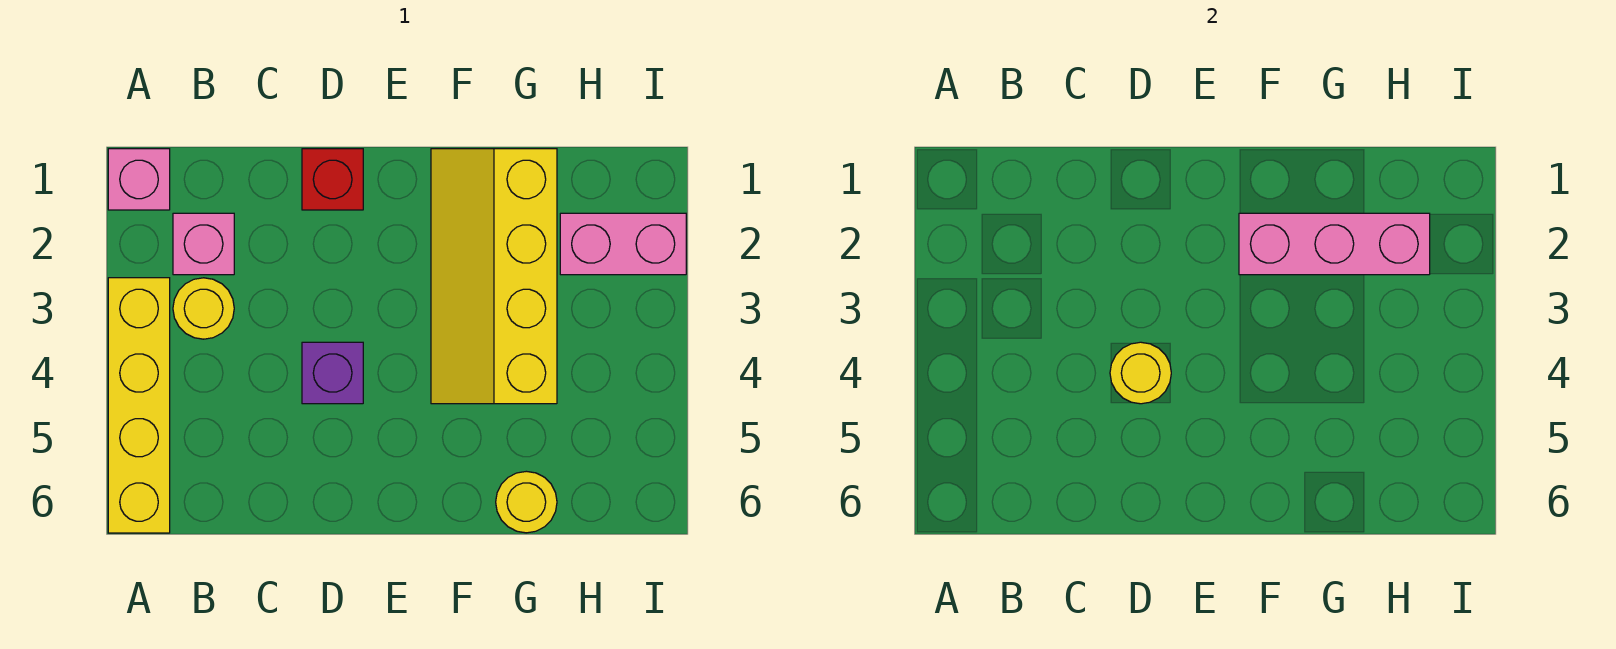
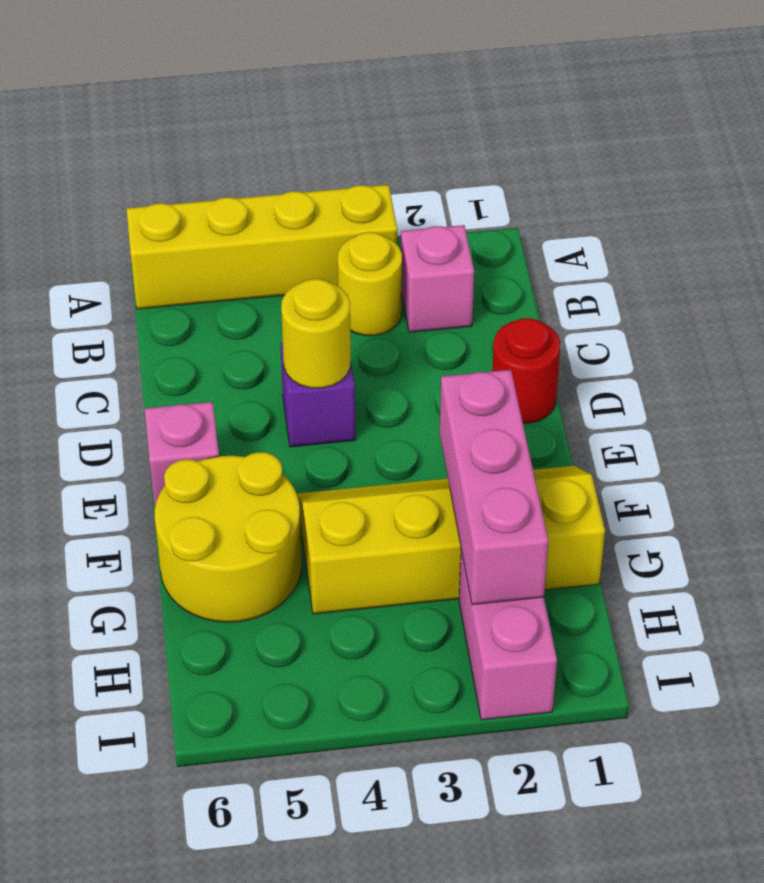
pink 1x1 brick [108,149,170,210] -> pink 1x1 brick moved to [145,402,219,507]
red 1x1 brick [302,149,363,210] -> red 1x1 round brick [492,318,560,423]
yellow 1x1 round brick [496,471,557,533] -> yellow 2x2 round brick [155,452,302,622]

